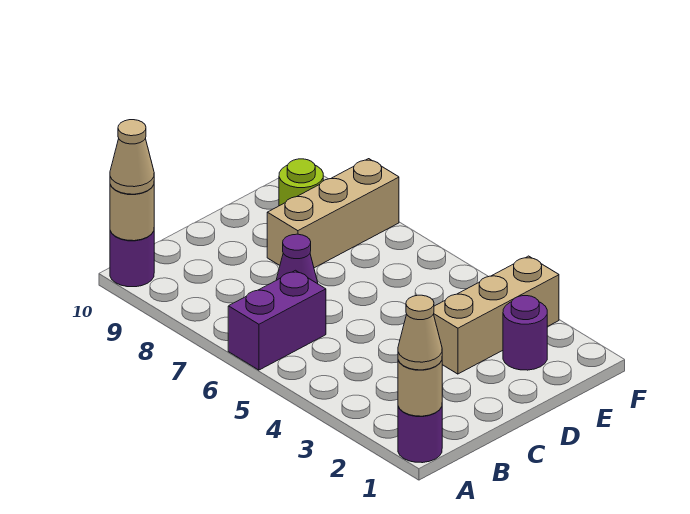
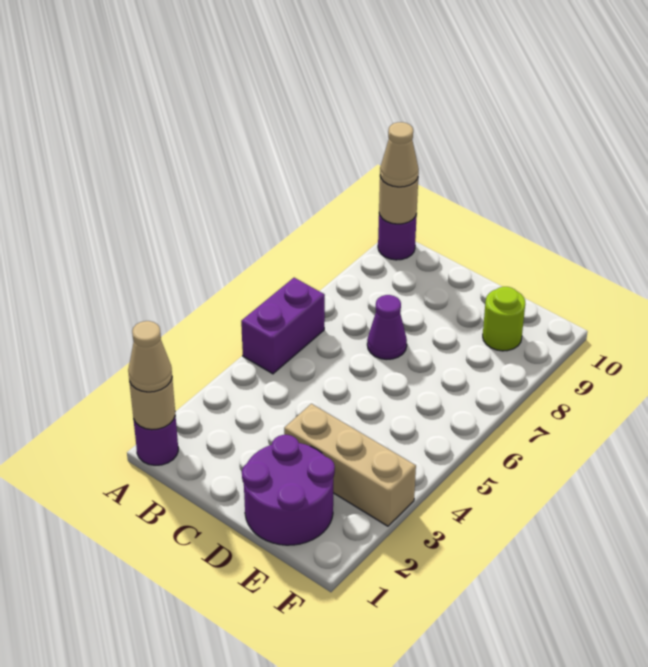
purple 1x2 brick [228,270,326,370] -> purple 1x2 brick turned to [241,278,325,374]
tan 1x3 brick [267,159,399,268] -> none
purple 1x1 round brick [503,296,547,370] -> purple 2x2 round brick [242,435,335,545]

